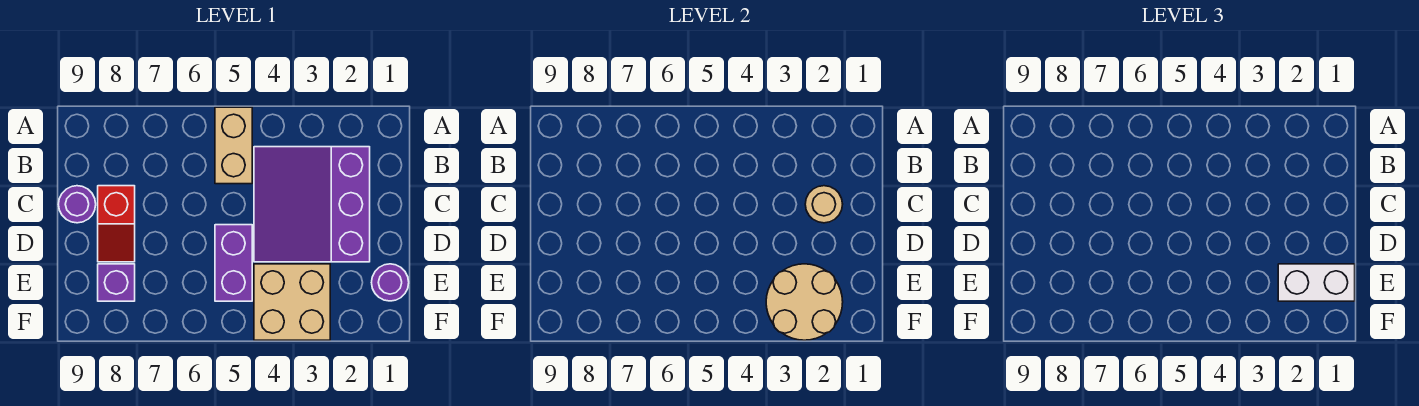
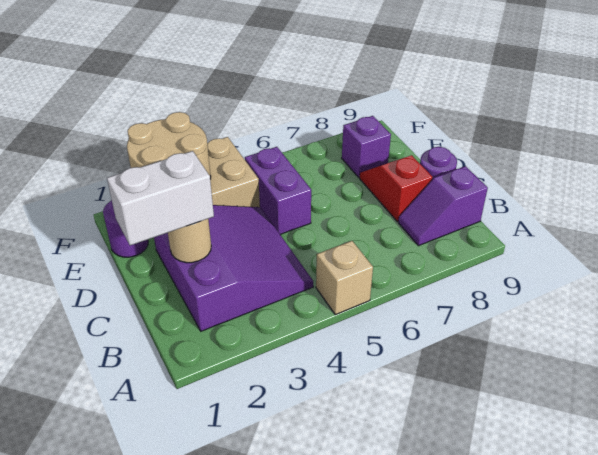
tan 1x2 brick [215,107,252,184] -> tan 1x1 brick [316,241,373,315]
none -> purple 1x2 slope [398,166,488,246]
white 1x2 brick [1278,264,1355,301] -> white 1x2 brick moved to [107,151,214,245]

